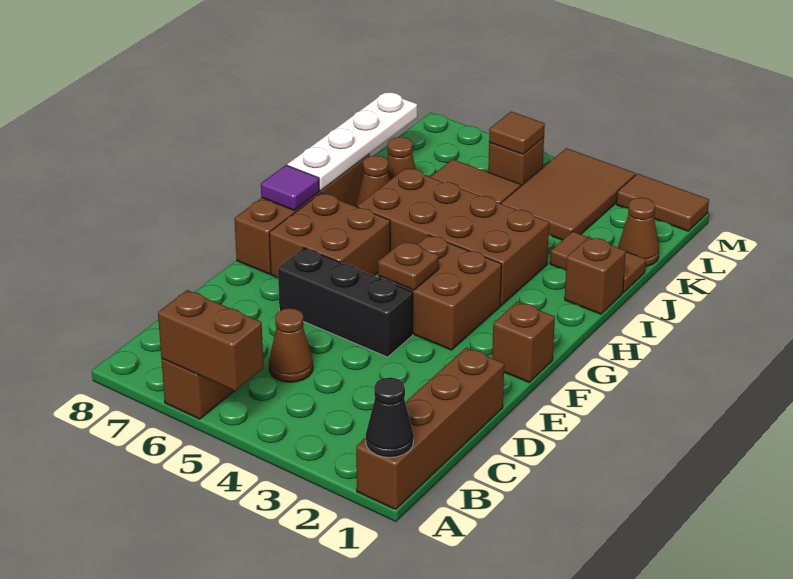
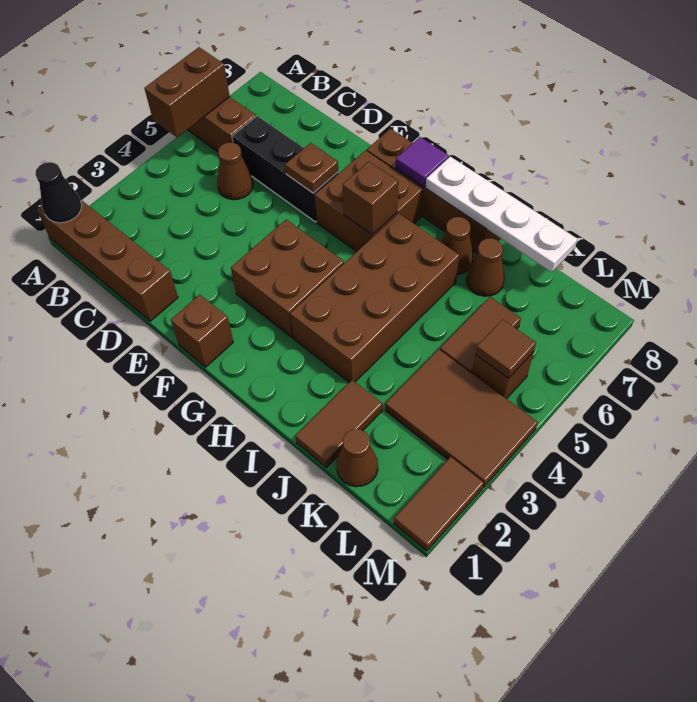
black 1x3 brick [278,248,413,357] -> black 1x3 brick turned to [232,116,339,222]
brown 1x1 plate [378,241,439,290] -> brown 1x1 plate moved to [285,143,338,193]
brown 1x1 brick [565,237,626,314] -> brown 1x1 brick moved to [343,161,398,235]

